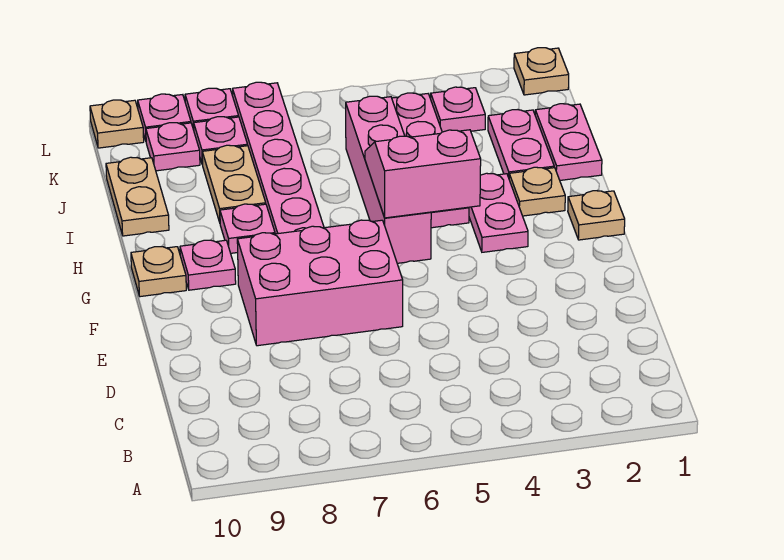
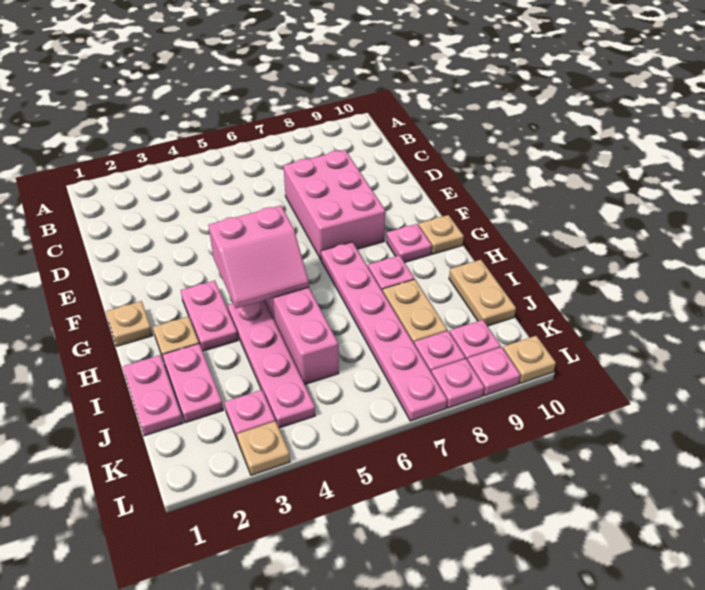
pink 2x3 brick [237,220,403,346] -> pink 2x3 brick turned to [283,150,385,259]
tan 1x1 plate [514,48,569,95] -> tan 1x1 plate moved to [237,421,290,475]

